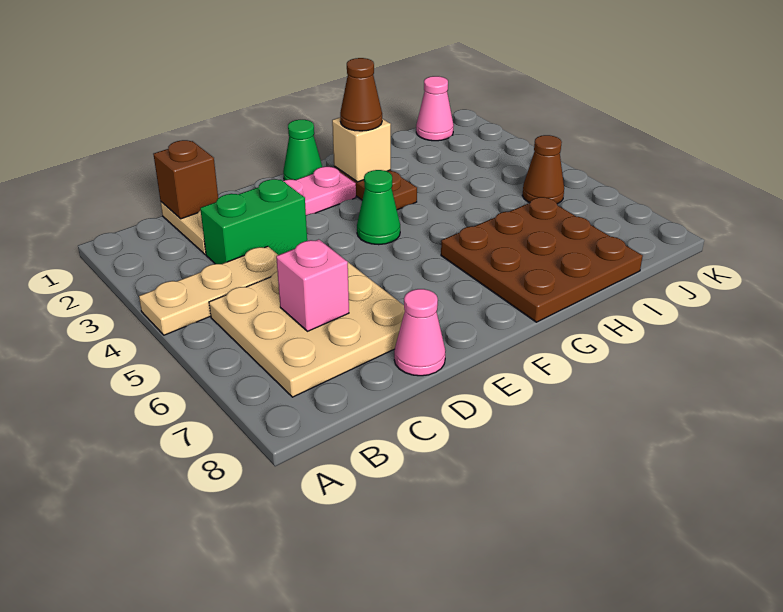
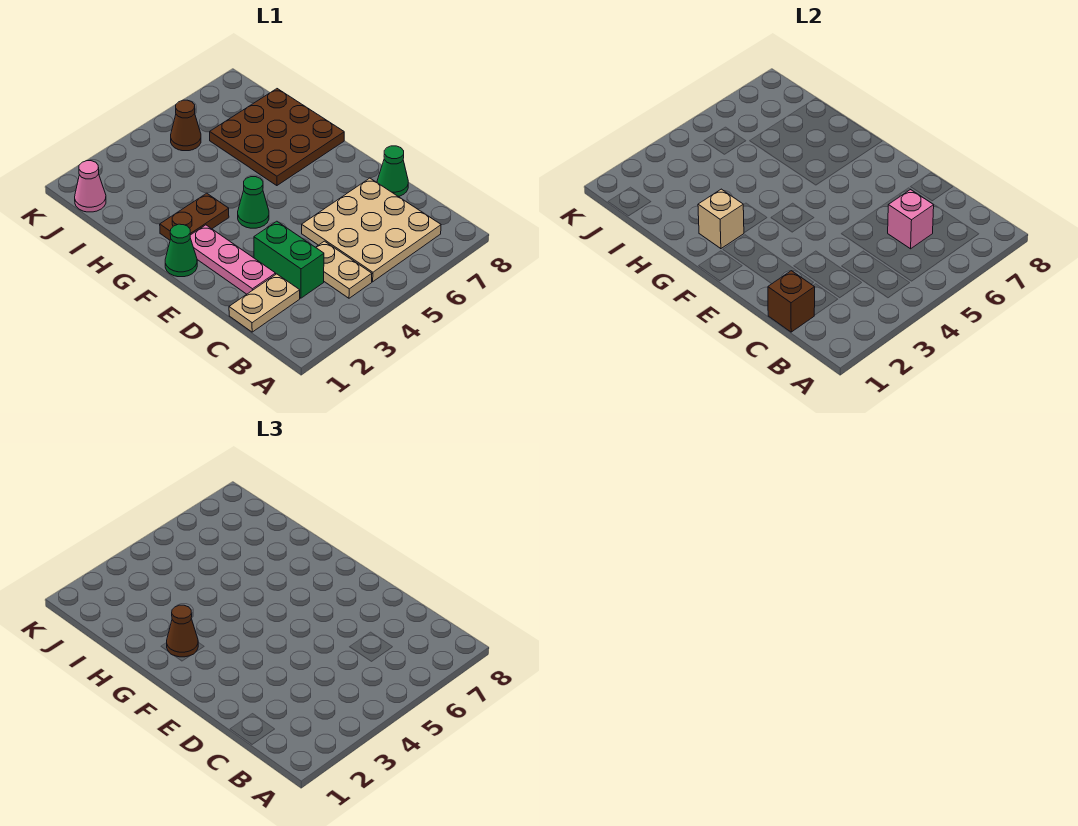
tan 1x3 plate [139,246,278,335] -> tan 1x2 plate [316,241,372,298]
pink 1x1 cone [394,289,445,376] -> green 1x1 cone [377,146,408,196]

